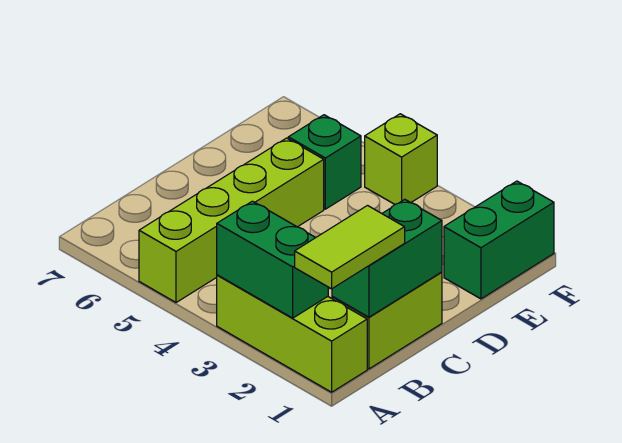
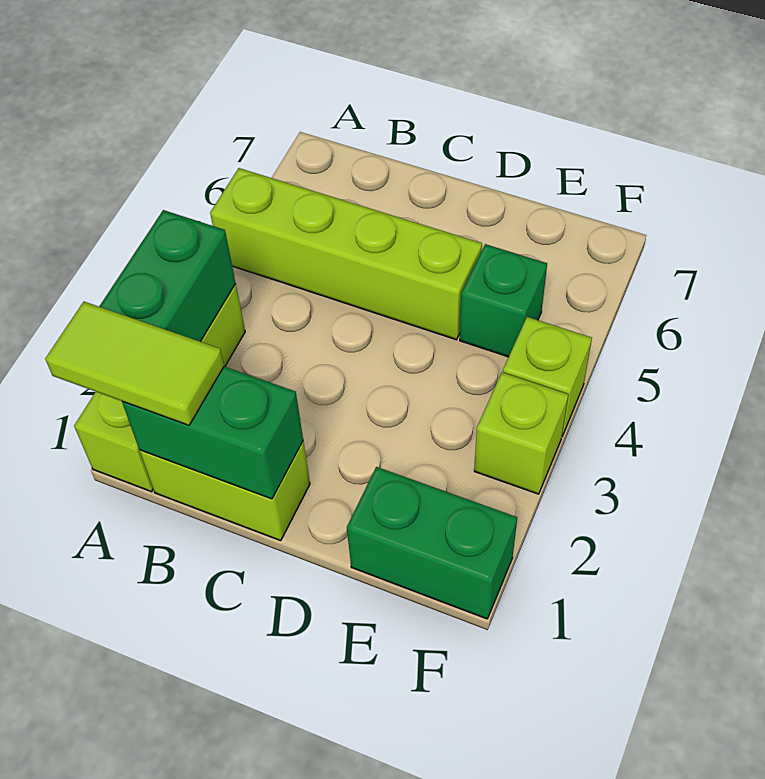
none -> lime 1x1 brick [474,372,568,494]

